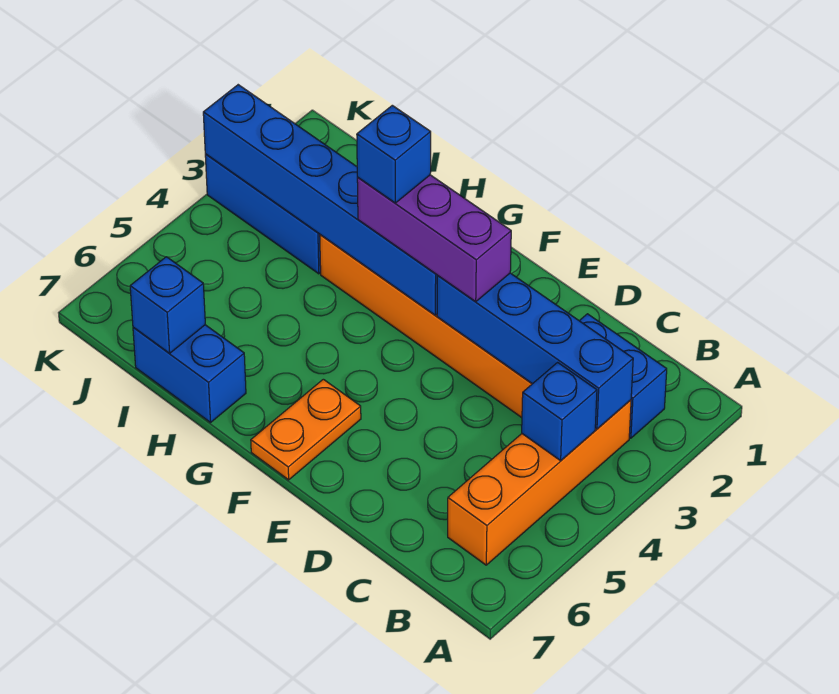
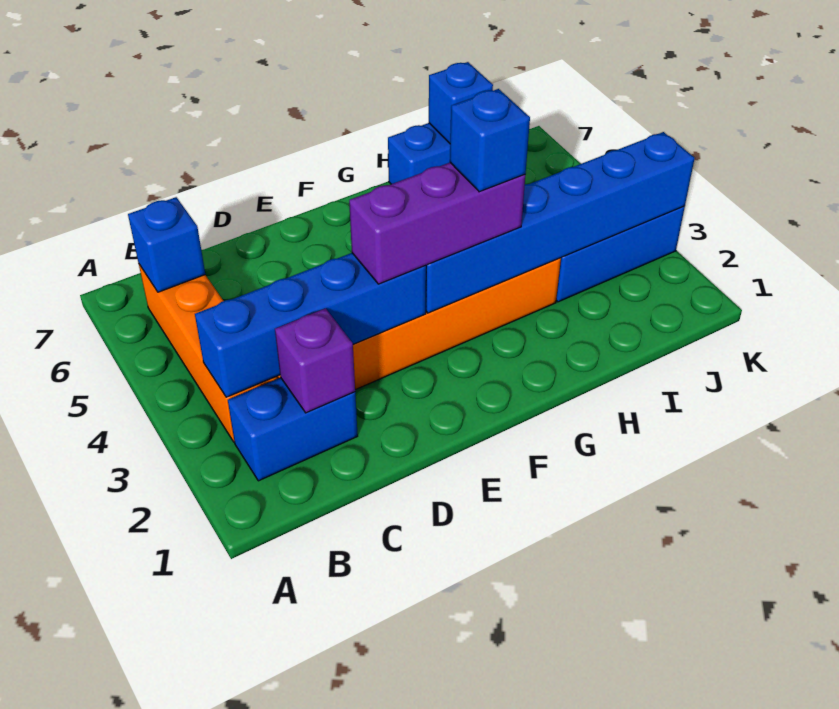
blue 1x1 brick [522,362,597,461] -> blue 1x1 brick moved to [128,197,205,292]
none -> purple 1x1 brick [275,308,355,413]
orange 1x2 plate [251,379,361,480] -> none

